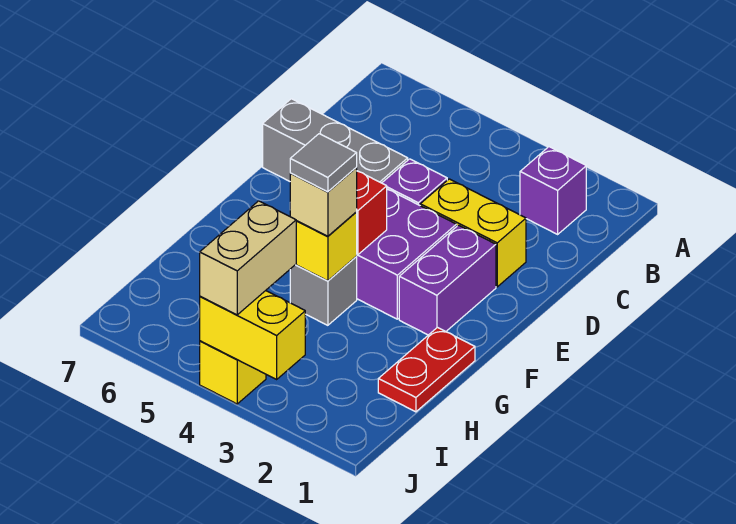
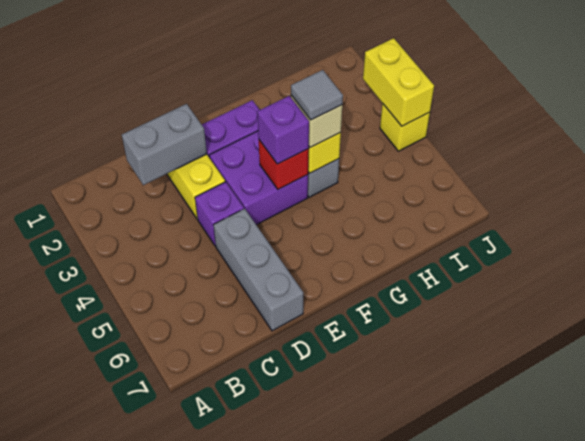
purple 1x1 brick [520,147,586,234] -> purple 1x1 brick moved to [257,96,309,164]
none -> grey 1x2 brick [122,104,207,185]
red 1x2 plate [378,328,475,412] -> none
tan 1x2 brick [200,201,296,315] -> none

